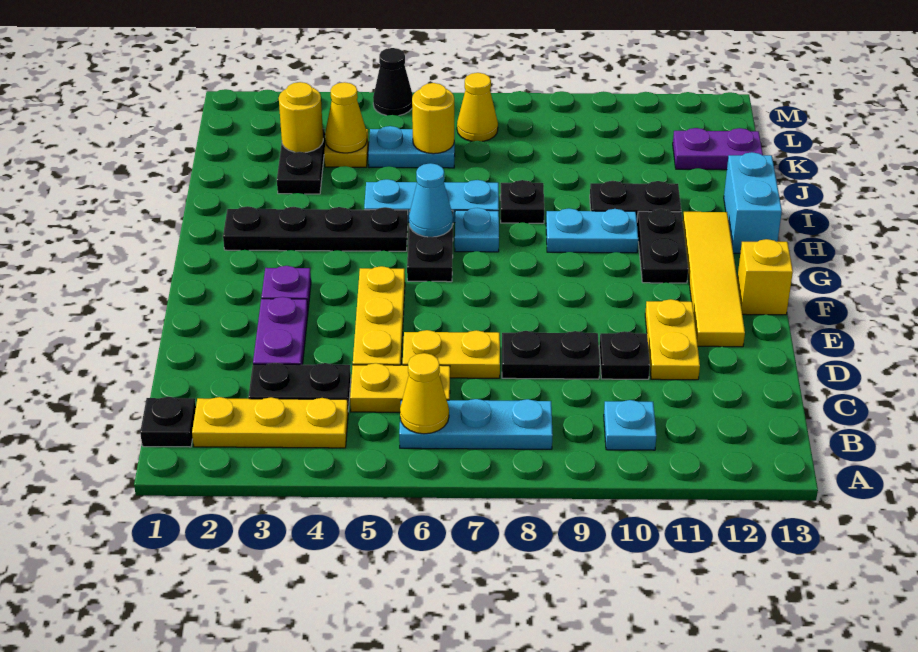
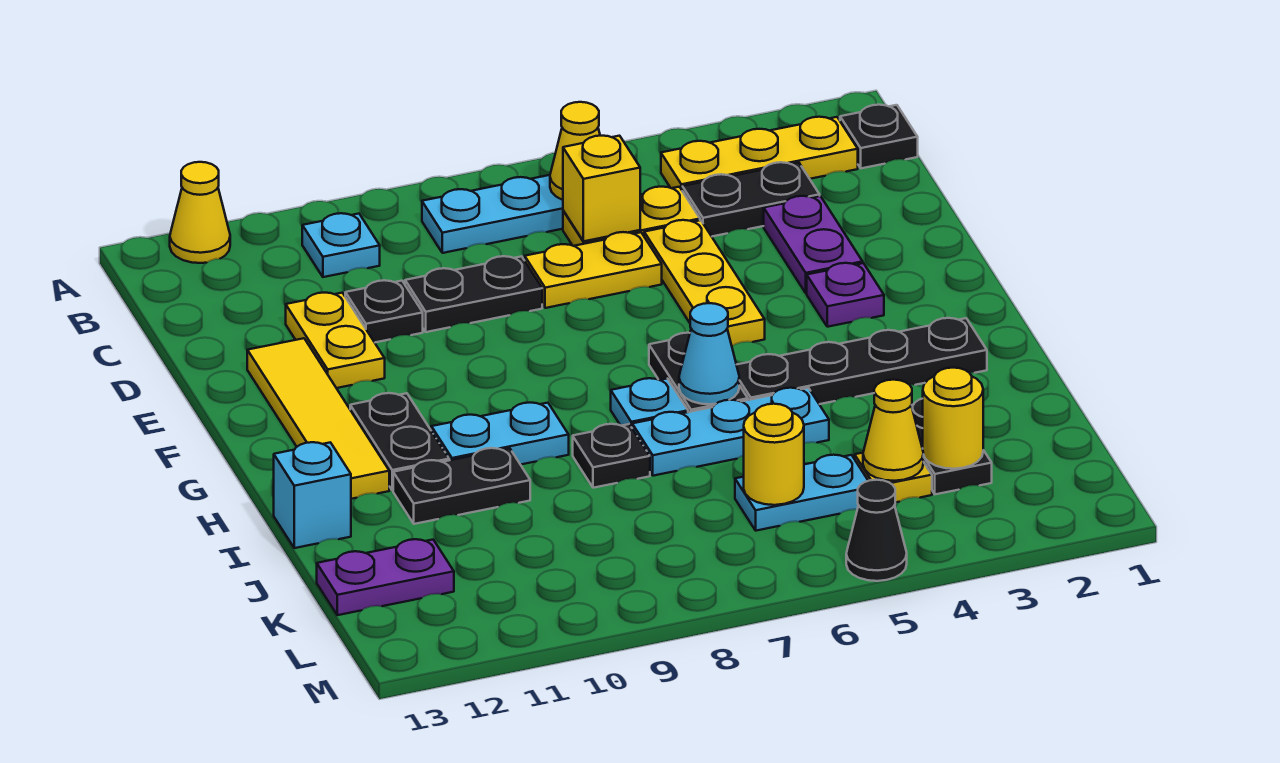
yellow 1x1 brick [737,239,793,315] -> yellow 1x1 brick moved to [563,136,640,241]
cyan 1x2 brick [724,152,782,253] -> cyan 1x1 brick [274,442,351,548]
yellow 1x1 cone [457,73,498,141] -> yellow 1x1 cone moved to [170,162,230,263]

